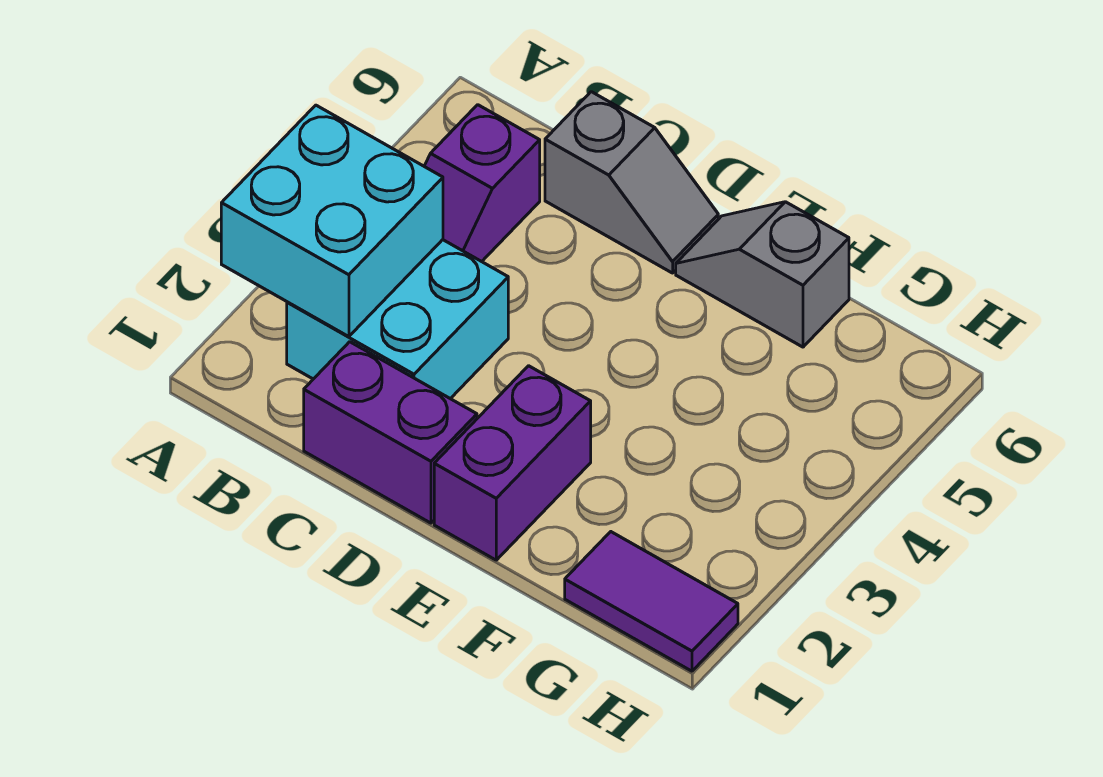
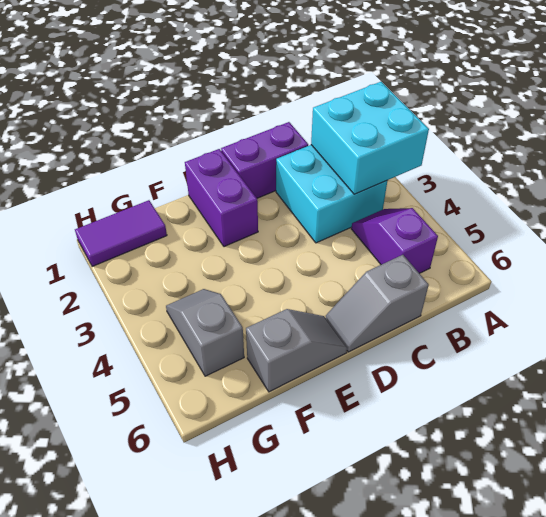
none -> grey 1x2 slope [166,289,244,376]

